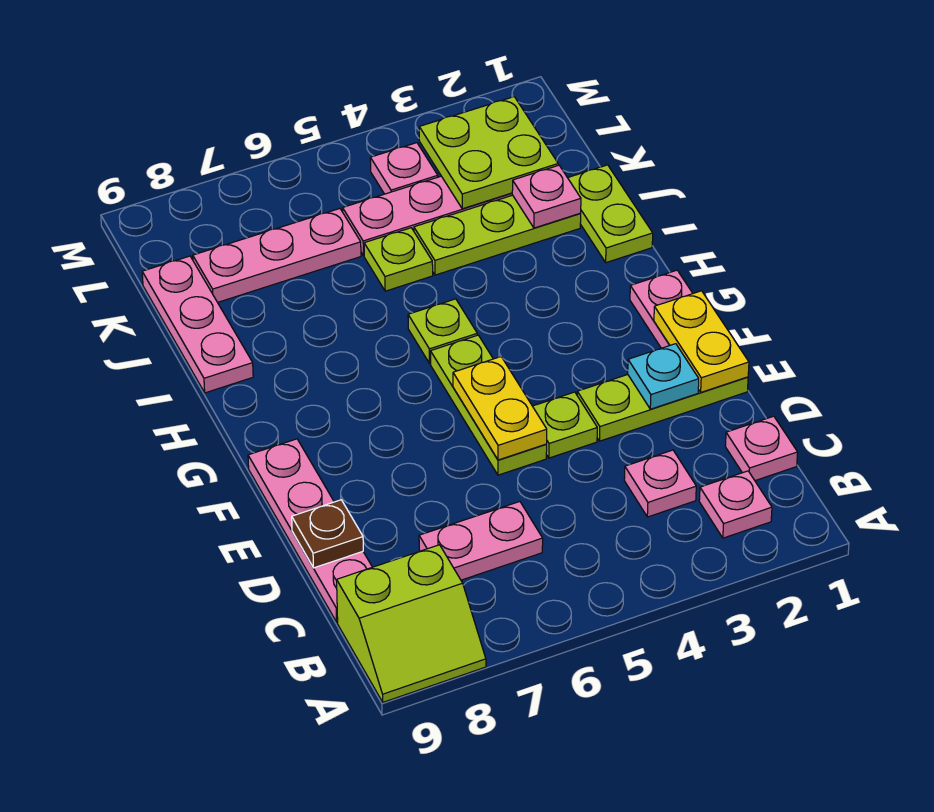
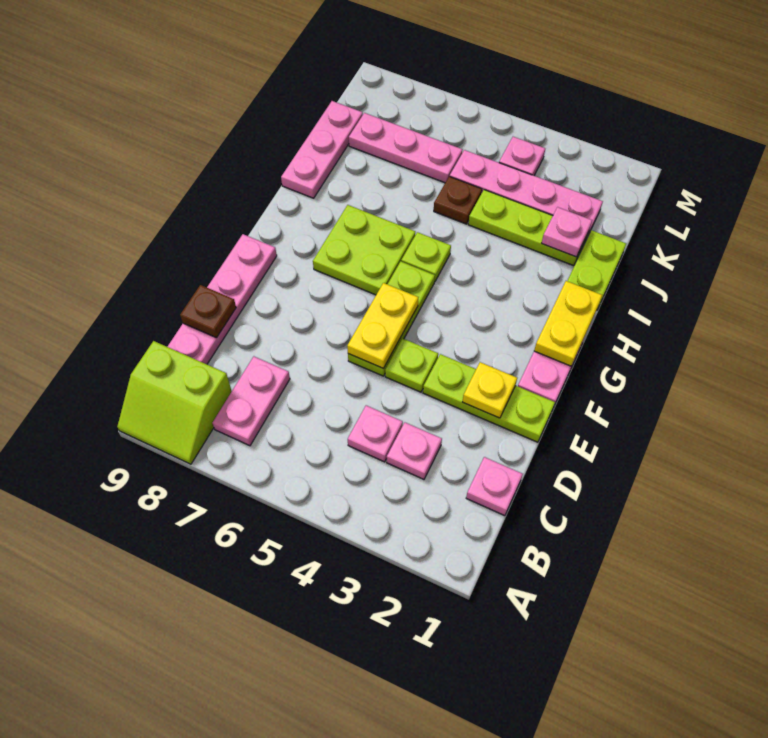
pink 1x1 plate [699,471,772,538] -> pink 1x1 plate moved to [348,405,403,462]
pink 1x2 plate [419,502,543,580] -> pink 1x2 plate turned to [212,357,290,446]
yellow 1x2 plate [654,291,749,392] -> yellow 1x2 plate moved to [534,281,602,366]
cyan 1x1 plate [628,344,699,409] -> yellow 1x1 plate [463,362,517,418]
lime 1x1 plate [364,228,433,291] -> brown 1x1 plate [434,176,482,224]
lime 2x2 plate [419,97,558,209] -> lime 2x2 plate moved to [313,205,415,295]

